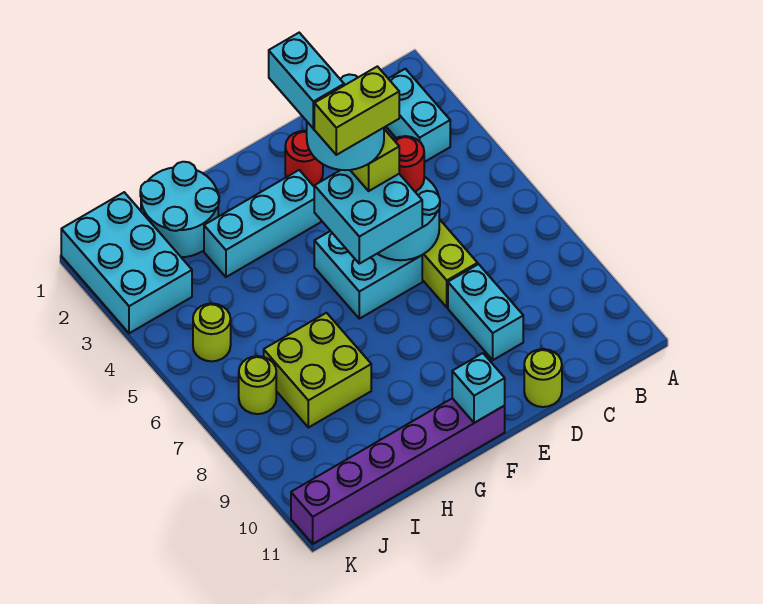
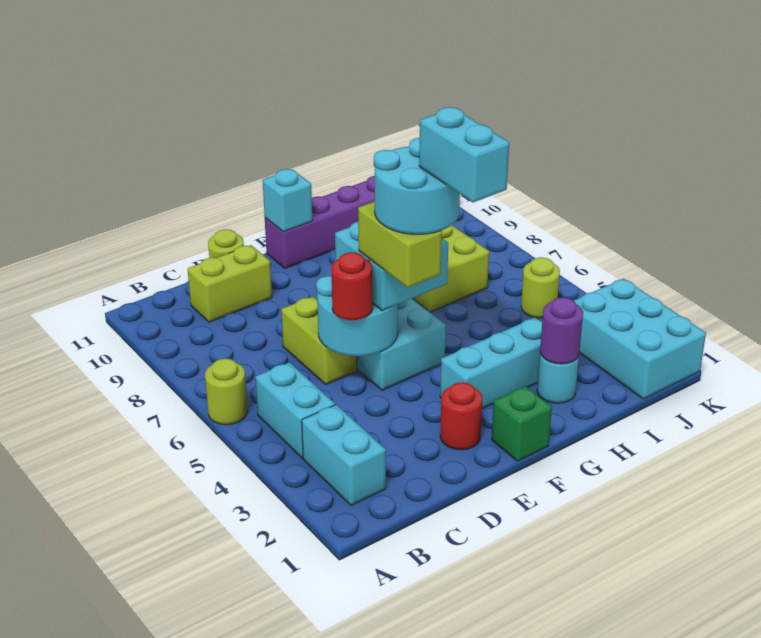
cyan 1x2 brick [448,264,523,360] -> cyan 1x2 brick moved to [256,362,335,458]
lime 1x2 brick [314,66,399,155] -> lime 1x2 brick moved to [188,245,272,322]
none -> green 1x1 brick [492,386,552,461]
cyan 2x2 round brick [140,162,219,257] -> cyan 1x1 round brick [537,354,579,403]
none -> purple 1x1 round brick [540,297,583,364]
lime 1x1 round brick [239,356,276,414] -> lime 1x1 round brick moved to [205,358,248,425]

